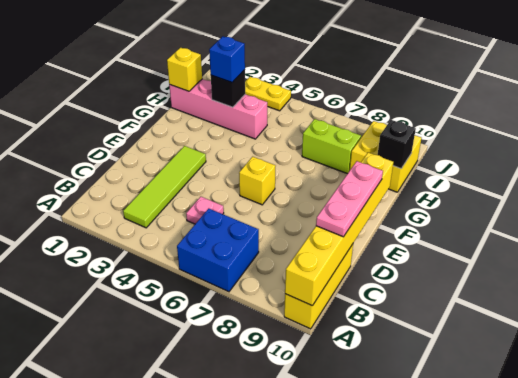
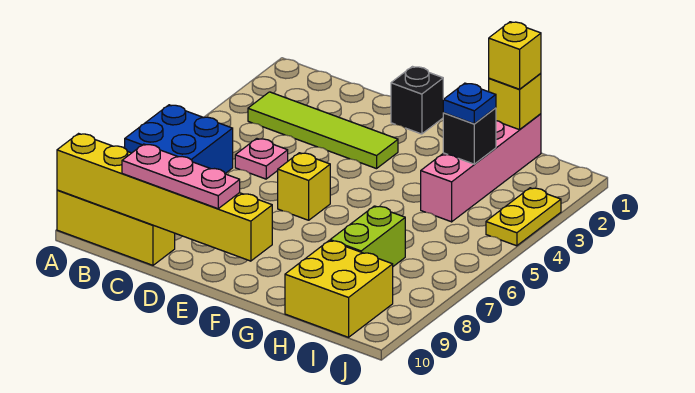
none -> yellow 1x1 brick [489,22,541,89]
blue 1x1 brick [209,36,245,82] -> blue 1x1 plate [443,83,496,124]
black 1x1 brick [378,120,416,168] -> black 1x1 brick moved to [391,67,443,134]

